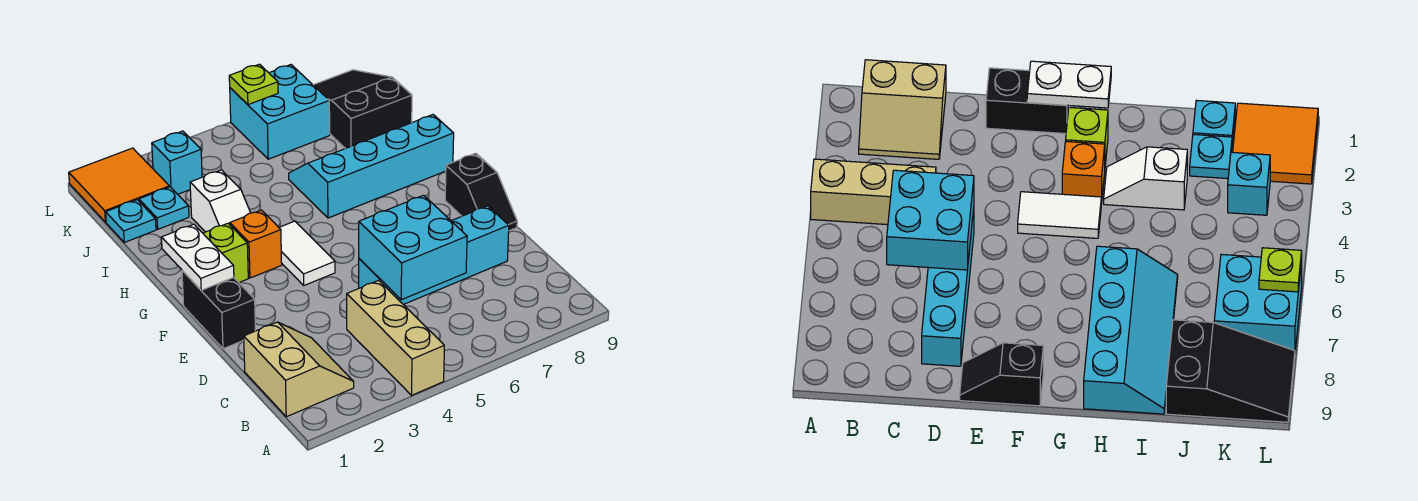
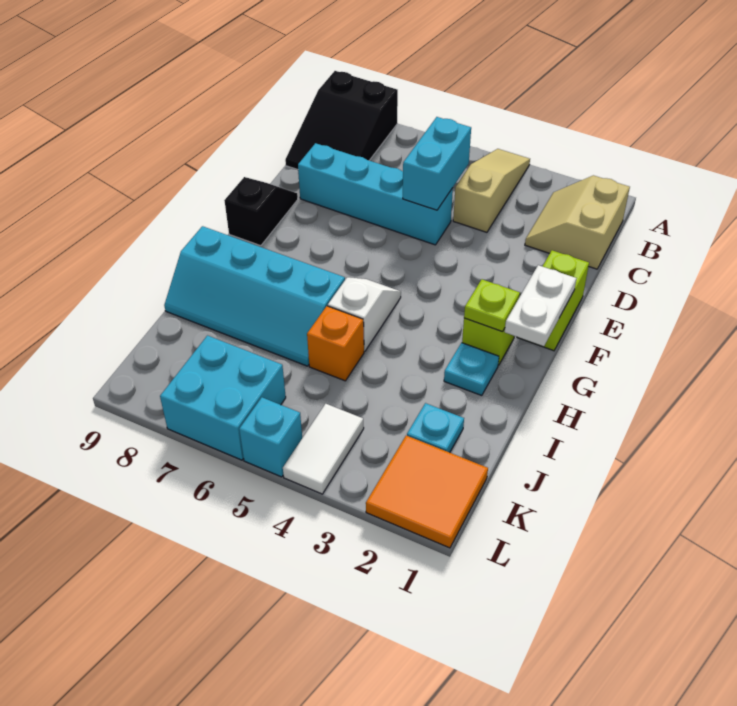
tan 1x3 brick [347,280,444,395] -> tan 1x3 slope [453,149,530,232]
cyan 2x2 brick [359,195,467,300] -> cyan 1x2 brick [403,117,471,210]
black 1x2 brick [182,271,255,349] -> lime 1x2 brick [517,250,589,351]
white 1x2 tile [279,221,335,285] -> white 1x2 tile moved to [283,404,364,494]
orange 1x1 brick [230,210,282,278] -> orange 1x1 brick moved to [307,306,364,381]
white 1x2 slope [190,170,250,232] -> white 1x2 slope moved to [328,277,401,351]
cyan 1x1 plate [106,200,156,242] -> cyan 1x1 plate moved to [444,343,499,396]
black 2x3 slope [314,70,412,149] -> black 2x3 slope moved to [285,71,398,170]
cyan 1x1 brick [152,131,202,194] -> cyan 1x1 brick moved to [239,397,302,477]
lime 1x1 plate [229,64,278,105] -> lime 1x1 plate moved to [464,279,520,332]

